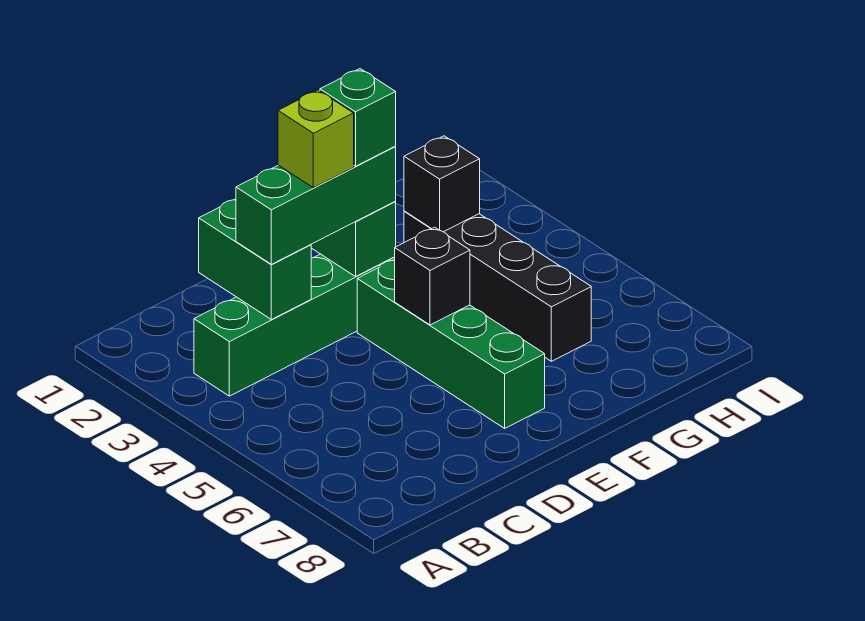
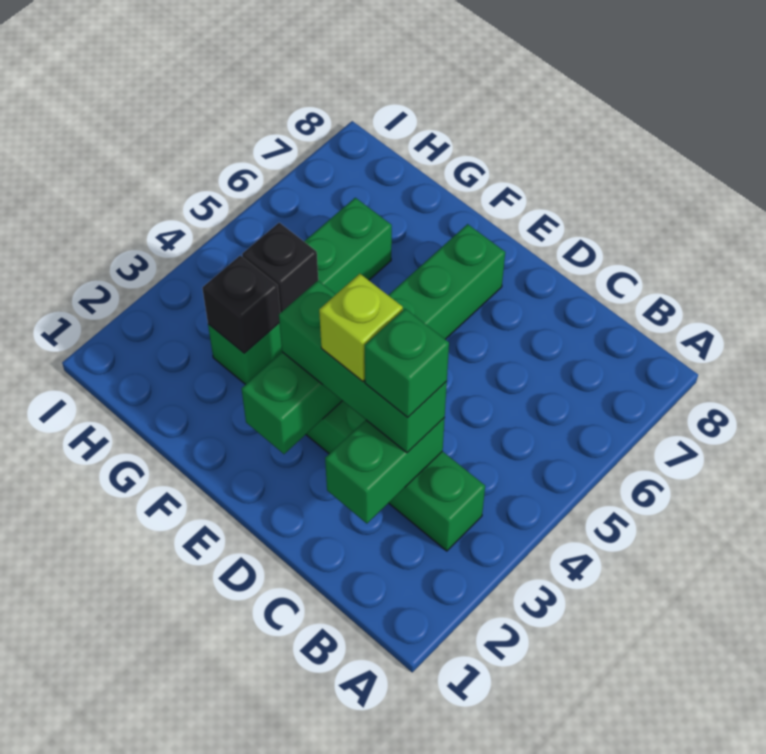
green 1x1 brick [320,69,396,166] -> green 1x1 brick moved to [365,309,449,417]
black 1x1 brick [395,227,470,325] -> black 1x1 brick moved to [242,223,318,313]
black 1x4 brick [404,211,591,361] -> green 1x4 brick [208,198,392,385]

